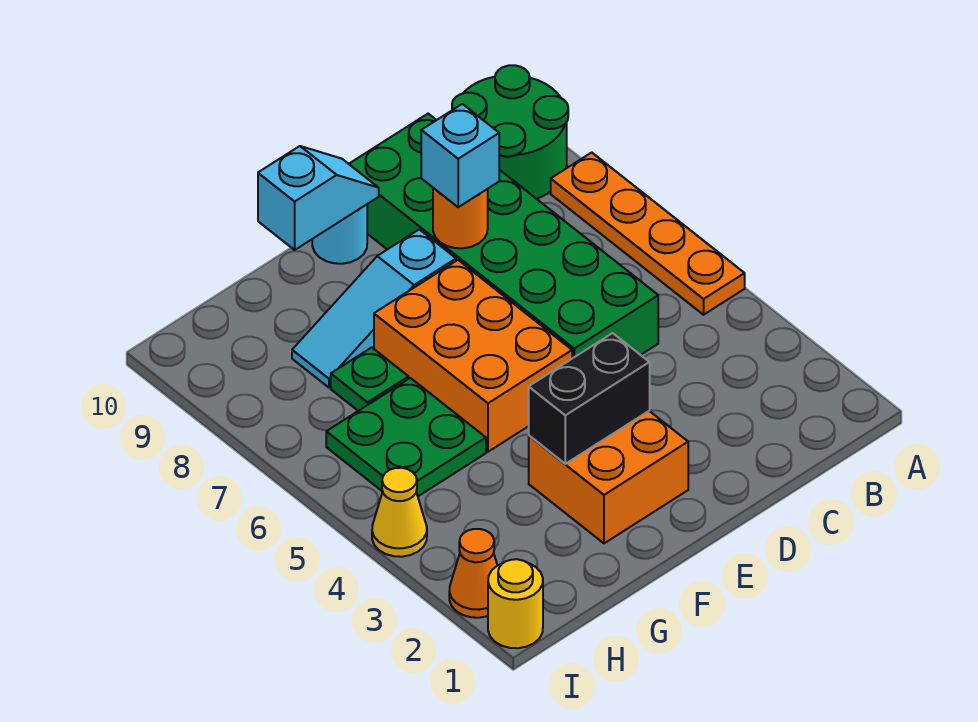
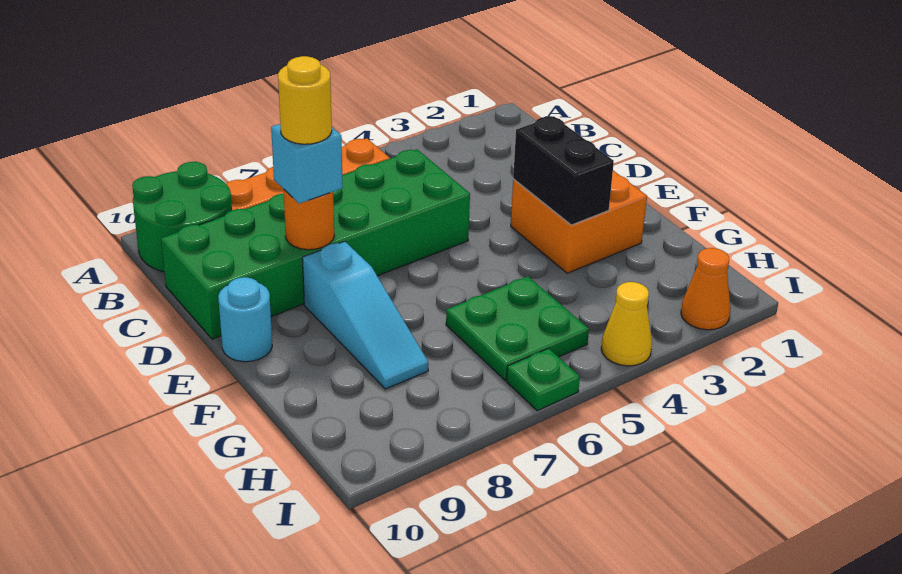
orange 2x3 brick [374,260,572,452] -> none
cyan 1x2 slope [258,146,379,250] -> none
green 1x1 plate [331,347,409,411] -> green 1x1 plate moved to [507,348,580,411]
yellow 1x1 round brick [488,559,543,648] -> yellow 1x1 round brick moved to [278,56,332,144]

